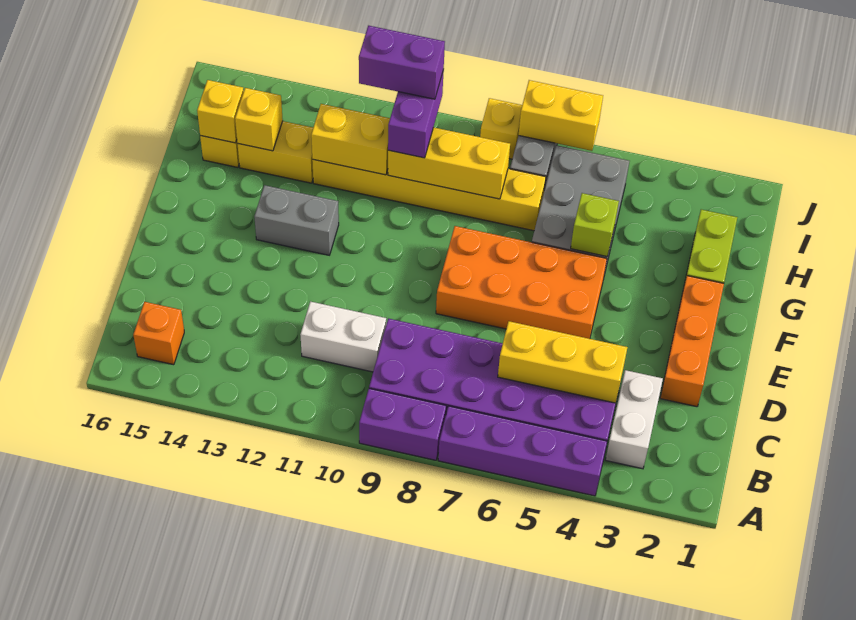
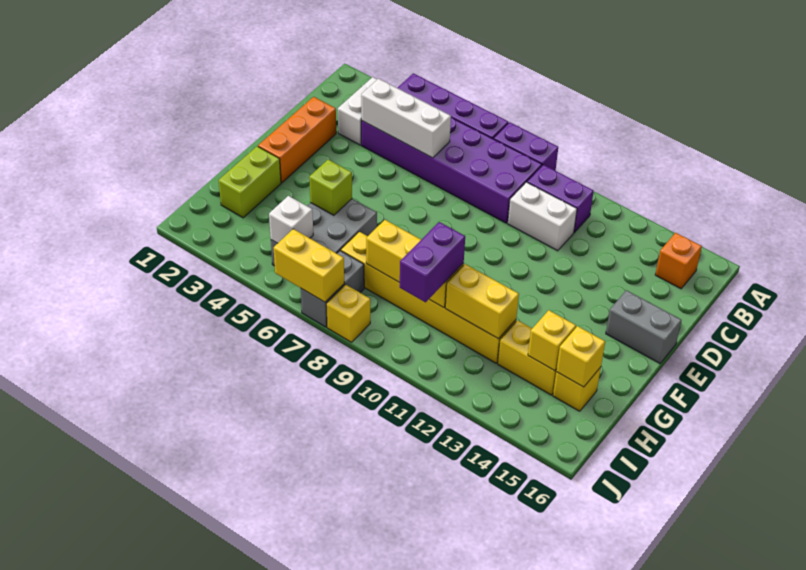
yellow 1x3 brick [498,321,628,403] -> white 1x3 brick [361,79,451,158]
orange 2x4 brick [436,226,607,339] -> none
grey 1x2 brick [254,185,339,255] -> grey 1x2 brick moved to [606,290,681,363]
none -> white 1x1 brick [269,196,313,243]
purple 1x2 brick [359,26,445,99] -> purple 1x2 brick moved to [527,165,594,232]

